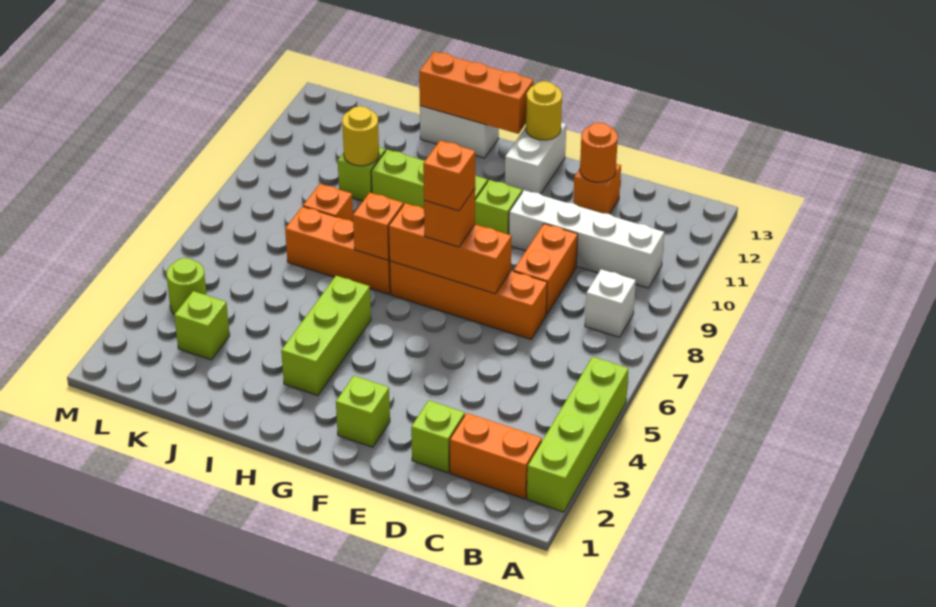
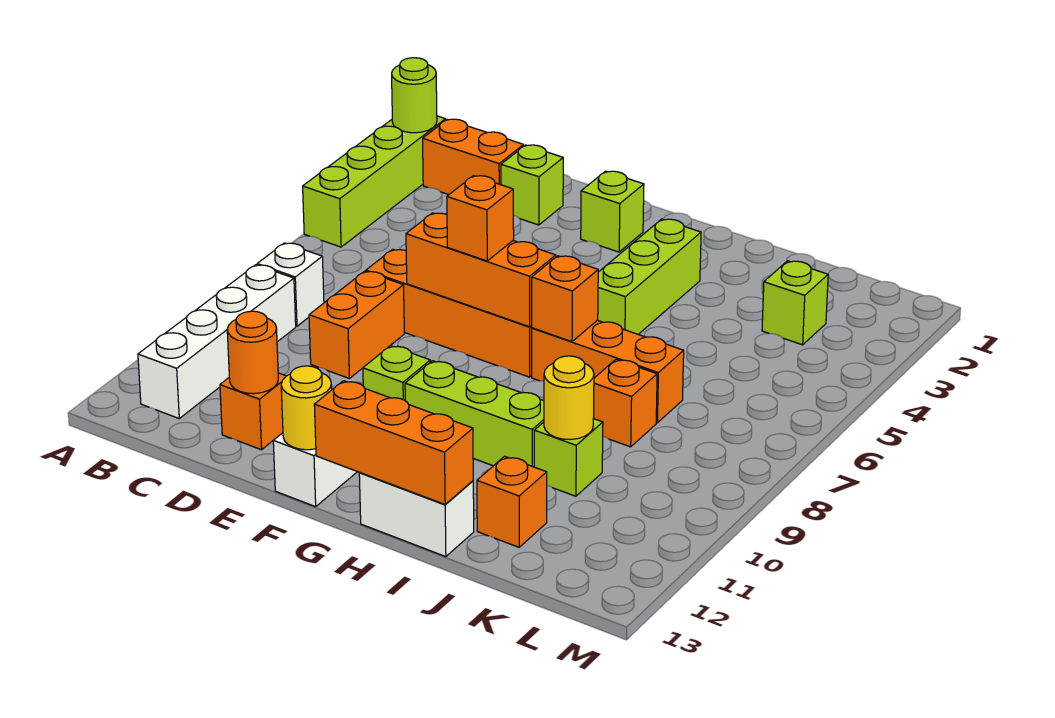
white 1x4 brick [509,190,664,288] -> white 1x4 brick turned to [138,265,296,418]
orange 1x1 brick [423,141,475,211] -> orange 1x1 brick moved to [477,456,547,547]
lime 1x1 round brick [166,258,207,315] -> lime 1x1 round brick moved to [392,58,437,133]

